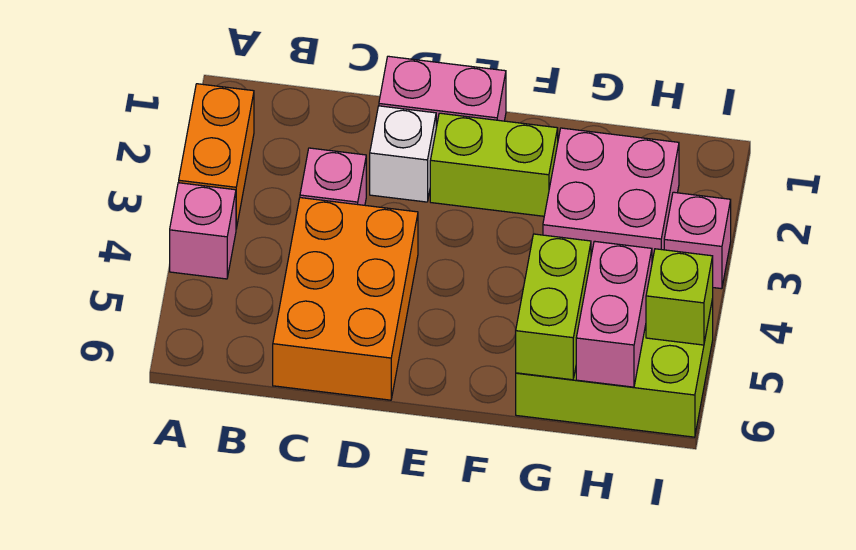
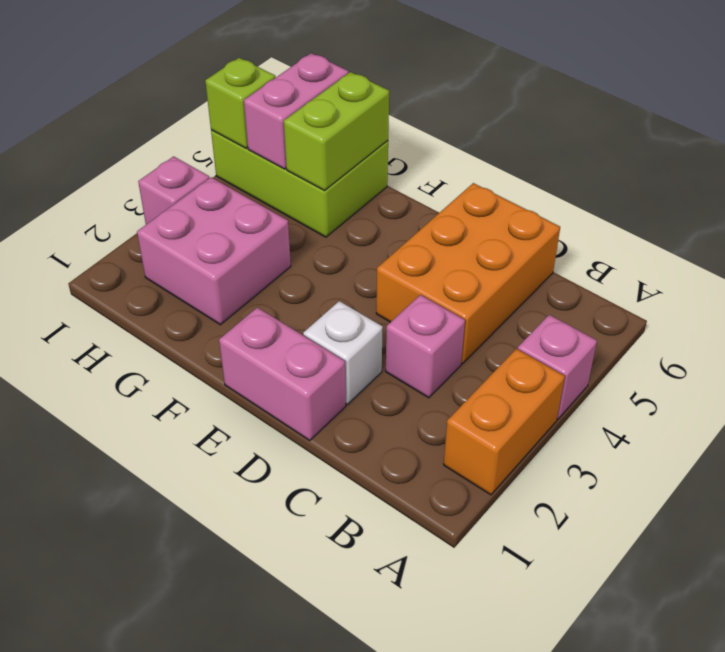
lime 1x2 brick [430,113,558,216] -> none

